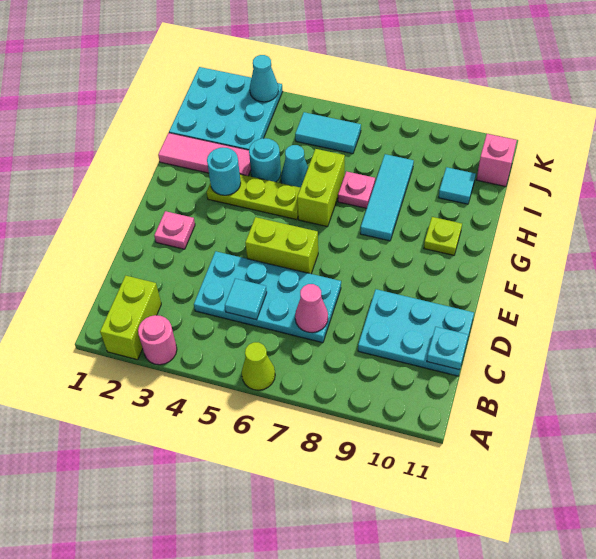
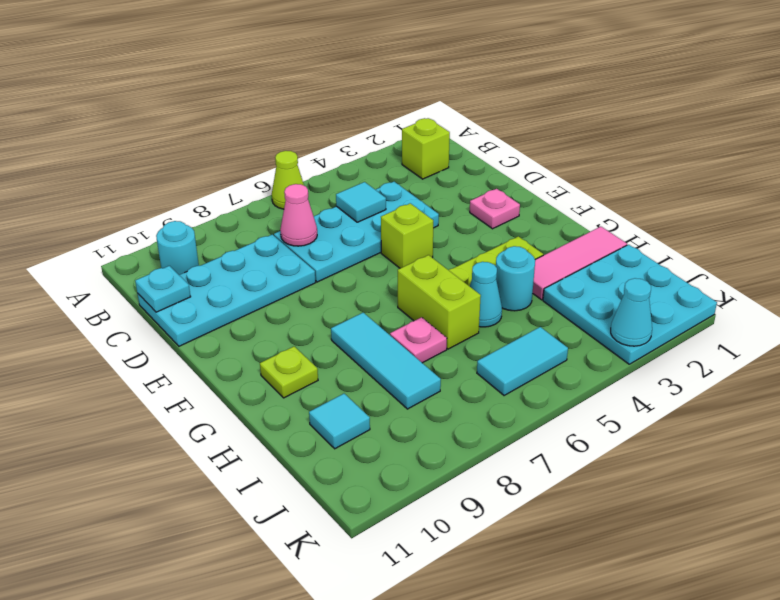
lime 1x2 brick [100,276,161,360] -> lime 1x1 brick [402,118,450,179]
pink 1x1 round brick [138,315,177,365] -> none
cyan 2x3 plate [358,289,474,376] -> cyan 2x4 plate [137,235,316,346]
lime 1x2 brick [245,217,318,274] -> lime 1x1 brick [381,203,433,268]
cyan 1x1 round brick [207,148,241,195] -> cyan 1x1 round brick moved to [156,221,199,275]
pink 1x1 brick [476,134,517,187] -> none

